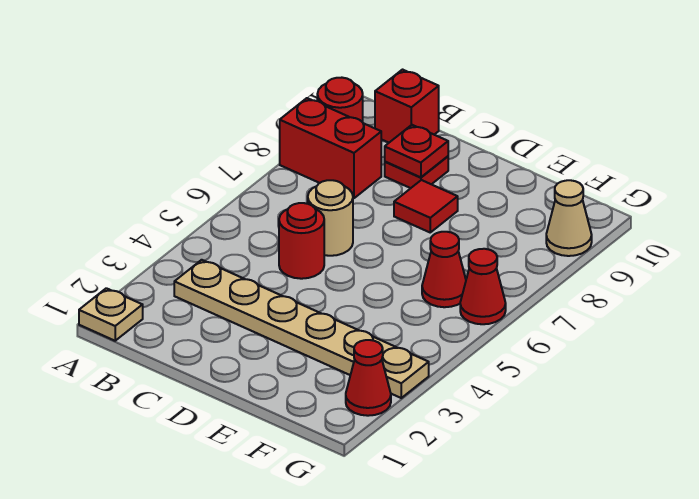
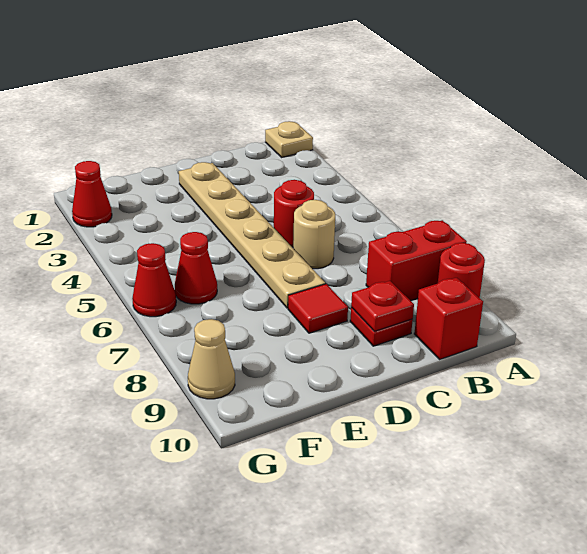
tan 1x6 plate [174,260,429,398] -> tan 1x6 plate turned to [179,162,325,308]

